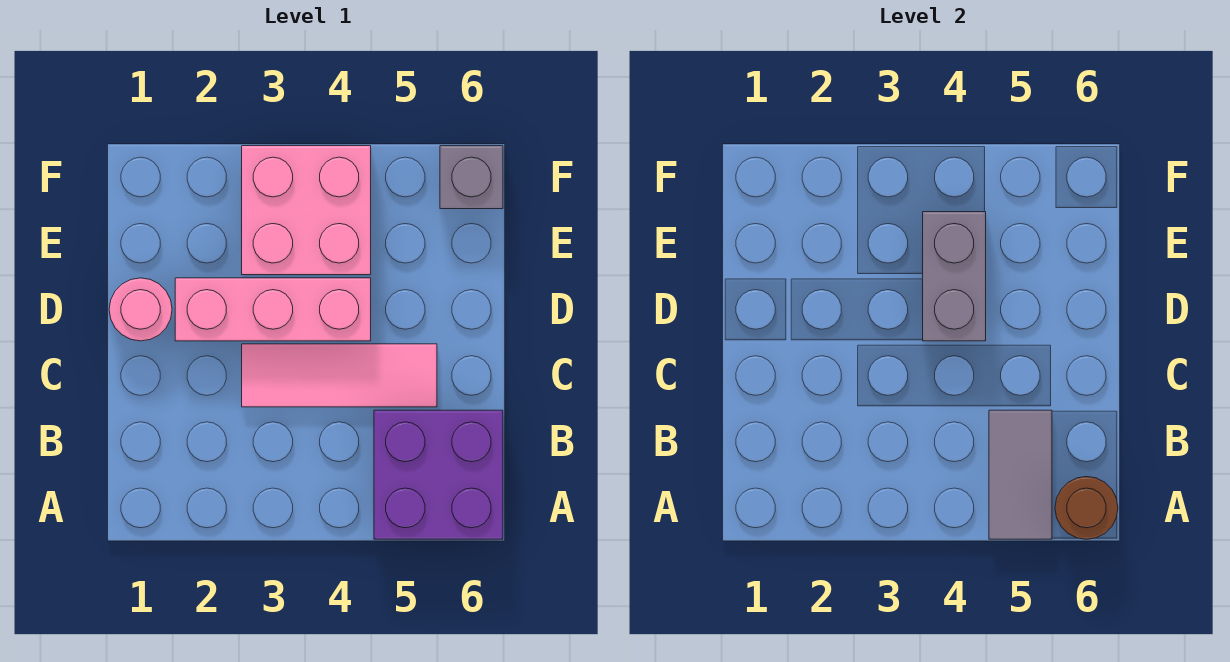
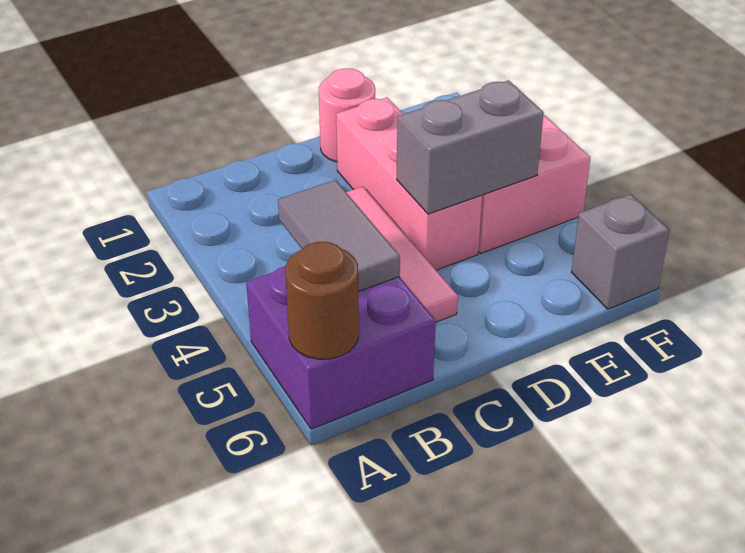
grey 1x2 tile [989,410,1052,539] -> grey 1x2 tile turned to [278,180,400,292]

